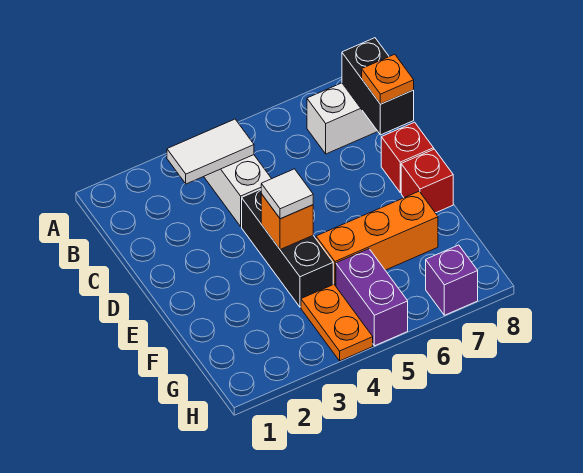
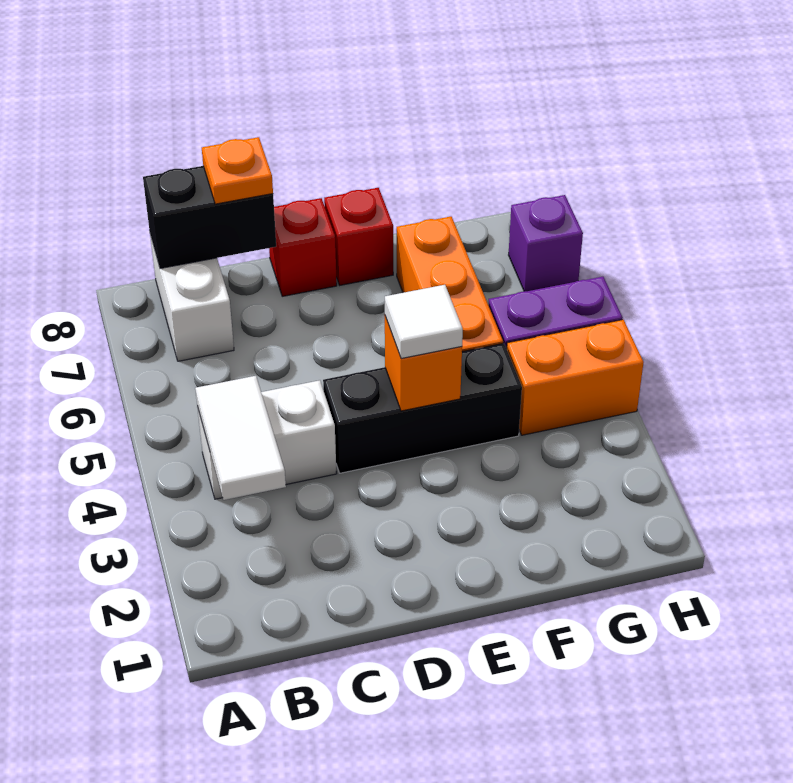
orange 1x2 plate [301,284,373,361] -> orange 1x2 brick [507,320,644,435]

